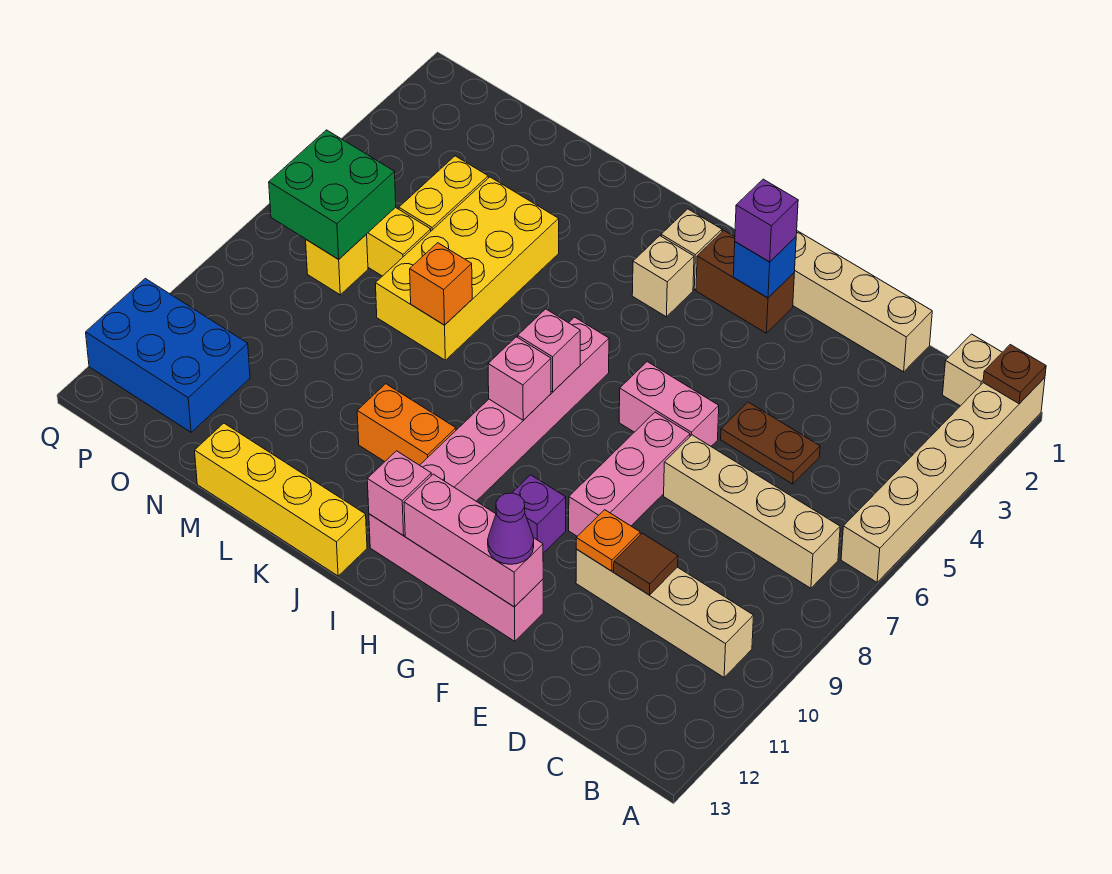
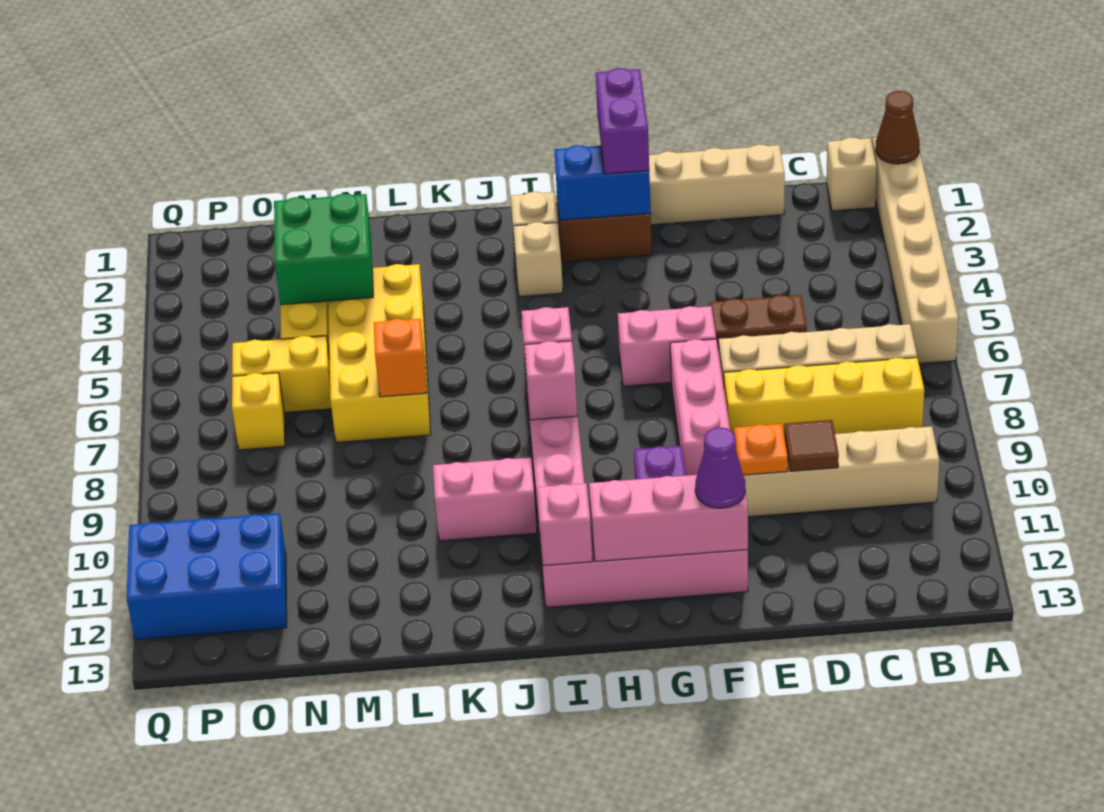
brown 1x1 plate [983,345,1046,404] -> brown 1x1 cone [876,91,920,164]
blue 1x1 brick [733,237,796,298] -> blue 1x2 brick [554,145,651,220]
purple 1x1 brick [735,179,798,262] -> purple 1x2 brick [596,68,649,174]
orange 1x2 brick [357,384,456,465] -> pink 1x2 brick [433,458,537,541]
yellow 1x4 brick [195,423,367,576] -> yellow 1x4 brick moved to [724,358,924,434]
green 2x2 brick [269,130,396,259] -> green 2x2 brick moved to [274,194,373,305]

